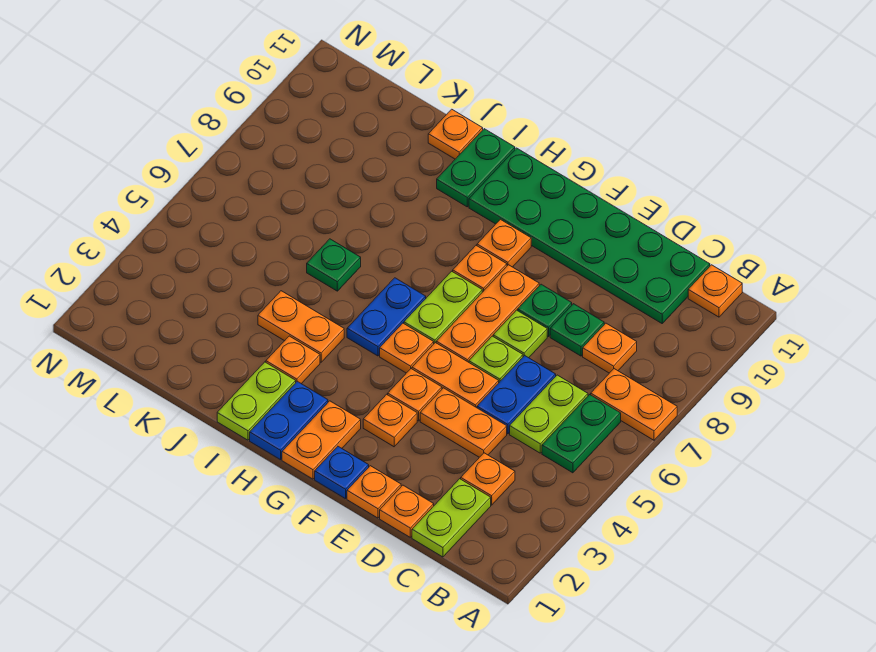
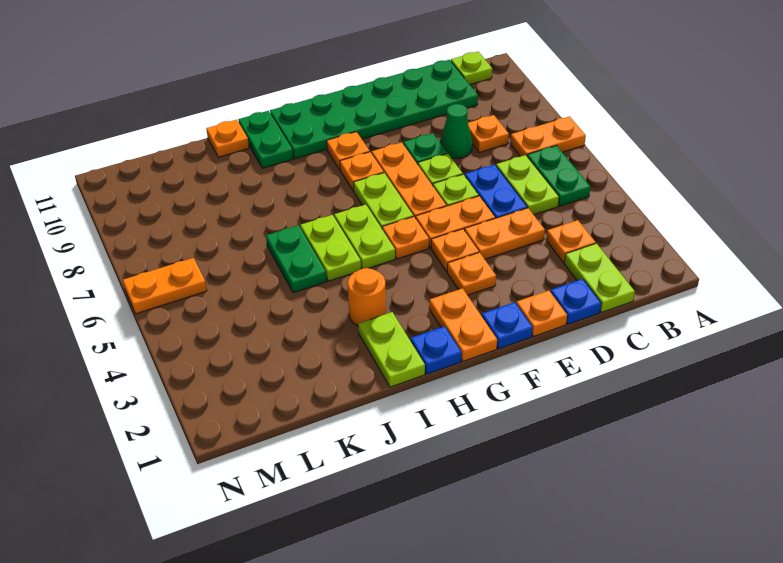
orange 1x1 plate [688,265,742,317] -> lime 1x1 plate [451,52,492,84]
orange 1x1 plate [380,485,434,537] -> blue 1x1 plate [551,279,601,324]
green 1x1 plate [550,304,604,356] -> green 1x1 cone [440,104,472,159]
blue 1x2 plate [250,381,328,460] -> blue 1x1 plate [411,326,461,374]
blue 1x2 plate [347,278,426,356] -> lime 1x2 plate [334,205,395,269]
orange 1x1 plate [266,336,320,384] -> orange 1x1 round brick [348,268,386,326]
orange 1x2 plate [258,291,344,362] -> orange 1x2 plate moved to [123,258,207,314]
none -> lime 1x2 plate [300,215,361,281]
green 1x1 plate [307,239,361,291] -> green 1x2 plate [266,225,326,293]

